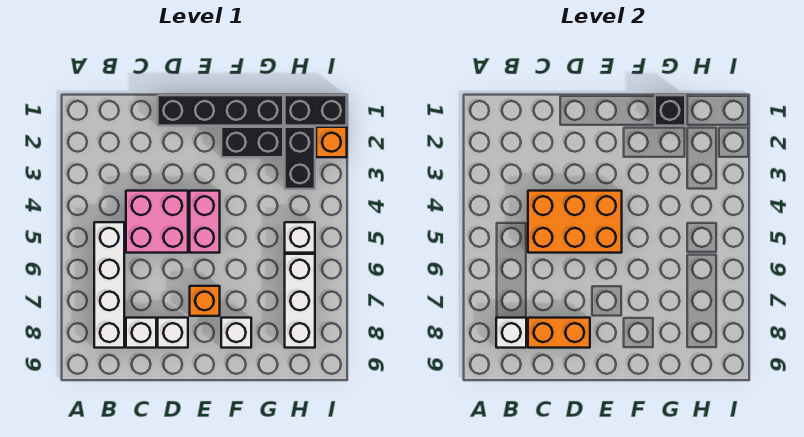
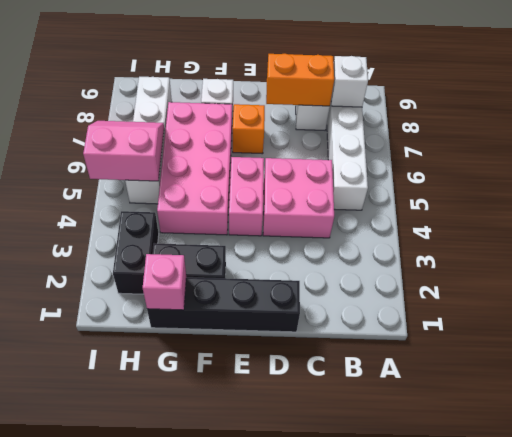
orange 2x3 brick [528,191,622,253] -> none
white 1x1 brick [158,318,188,348] -> none
none -> pink 2x4 brick [157,102,232,235]
black 1x1 brick [655,95,685,126] -> pink 1x1 brick [143,254,186,310]
black 1x2 brick [285,95,347,126] -> none
none -> pink 2x2 slope [83,121,164,181]
orange 1x1 brick [316,127,347,157] -> none

